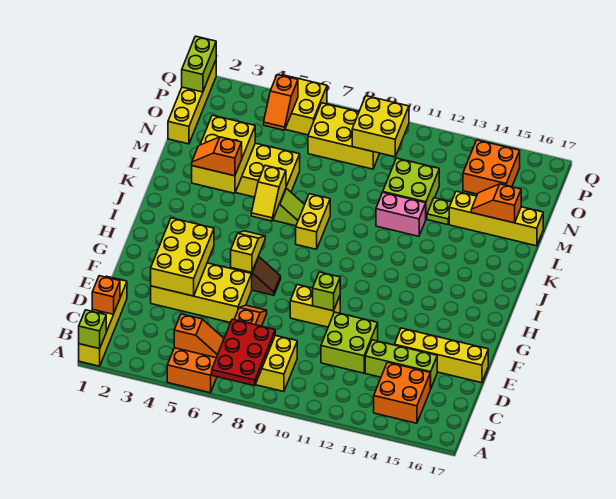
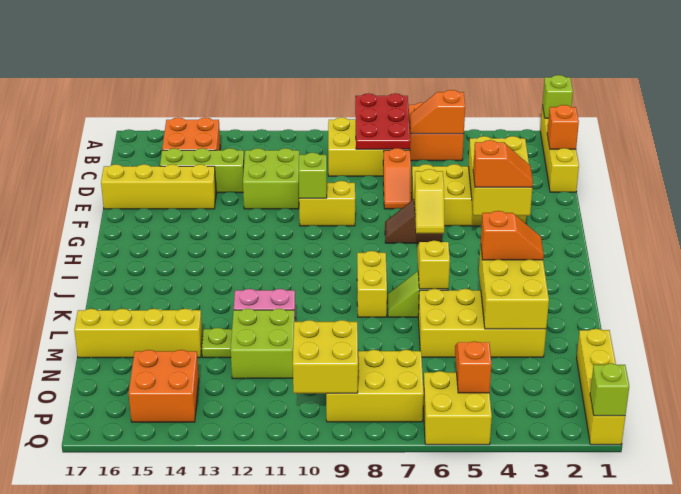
orange 1x2 slope [471,184,521,223] -> orange 1x2 slope moved to [473,140,533,187]
lime 1x2 brick [182,36,216,92] -> lime 1x1 brick [590,363,629,416]

